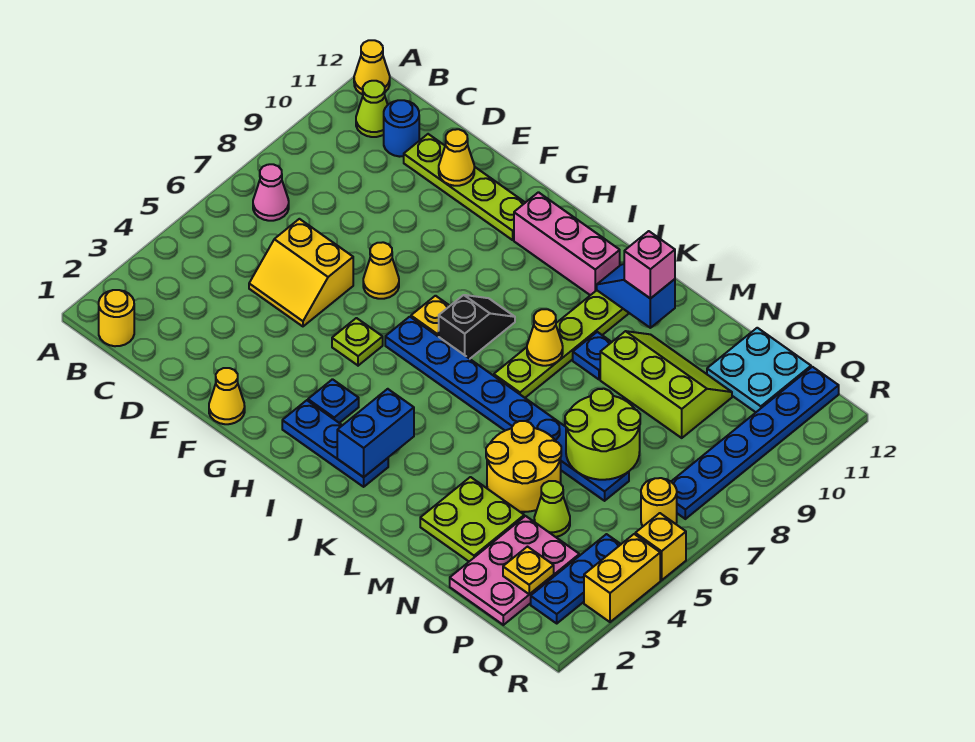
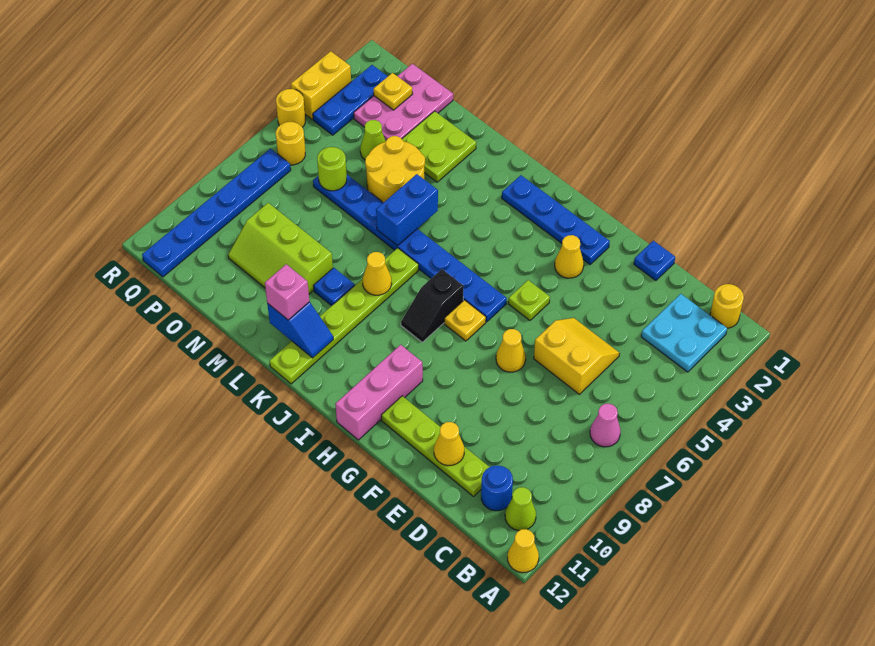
yellow 1x1 cone [209,368,245,424] -> yellow 1x1 cone moved to [555,235,584,278]
blue 1x3 plate [282,400,388,487] -> blue 1x4 plate [502,175,610,264]
blue 1x1 plate [308,379,359,423] -> blue 1x1 plate moved to [634,241,675,280]
pink 1x3 brick [514,192,620,295] -> pink 1x3 brick turned to [335,345,423,440]
blue 1x2 brick [337,389,414,477] -> blue 1x2 brick moved to [376,174,438,246]
lime 2x2 round brick [565,389,640,480] -> lime 1x1 round brick [317,147,347,191]
cyan 2x2 plate [707,328,811,412] -> cyan 2x2 plate moved to [641,294,727,372]
yellow 1x1 brick [635,513,686,580] -> yellow 1x1 round brick [276,89,305,127]

